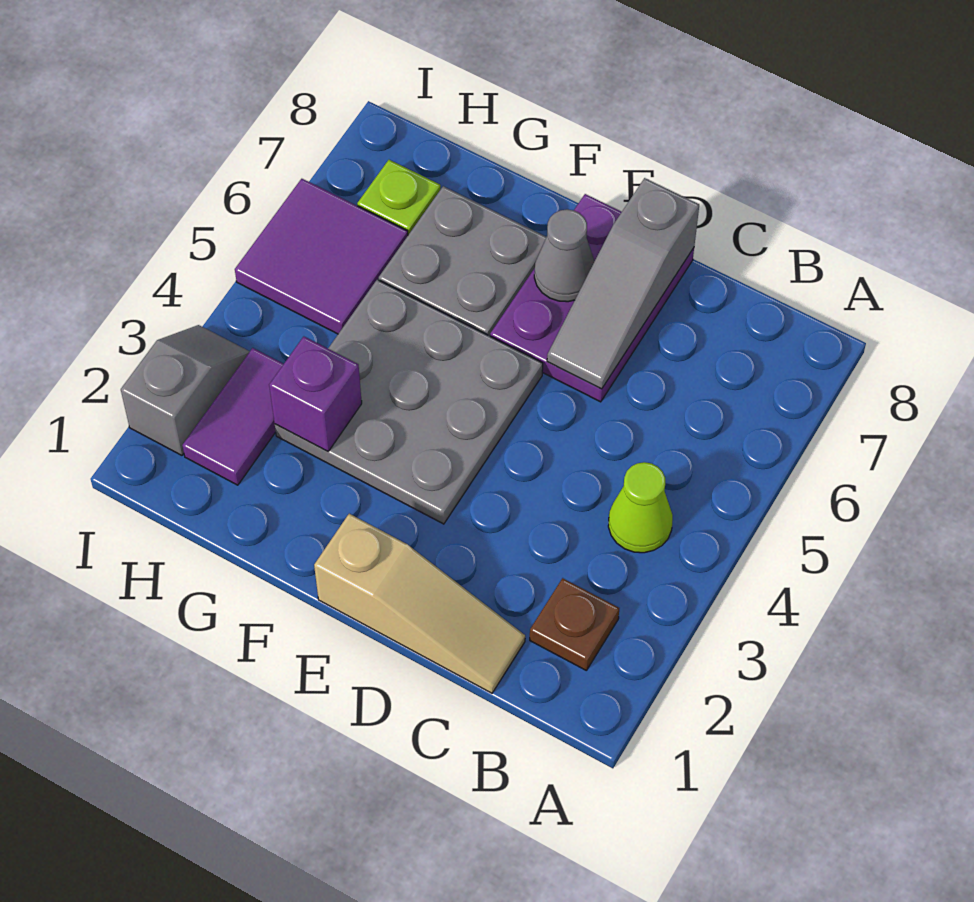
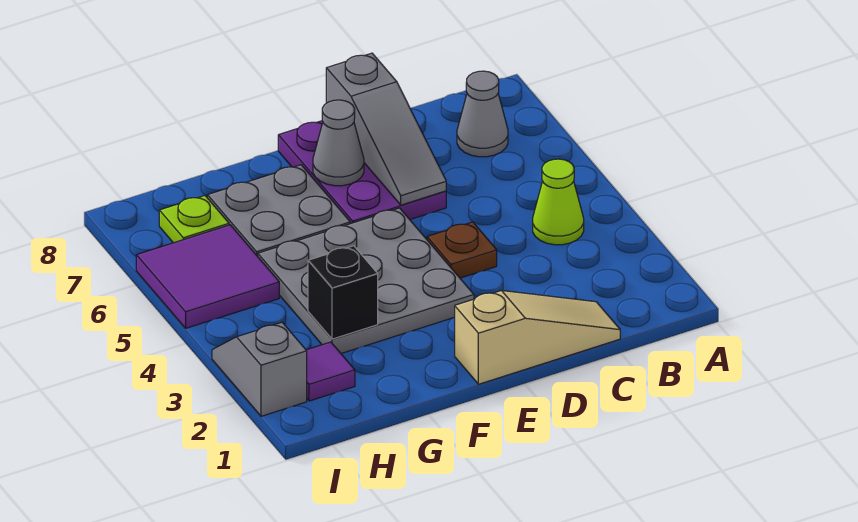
brown 1x1 plate [530,578,619,671] -> brown 1x1 plate moved to [427,222,497,278]
none -> grey 1x1 cone [457,71,508,157]
purple 1x1 brick [269,337,362,451] -> black 1x1 brick [308,246,378,339]
purple 1x2 tile [182,348,283,485] -> purple 1x1 tile [307,342,355,401]

